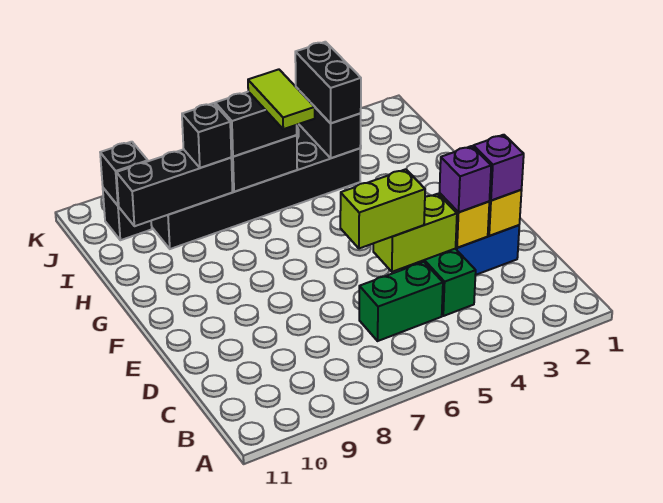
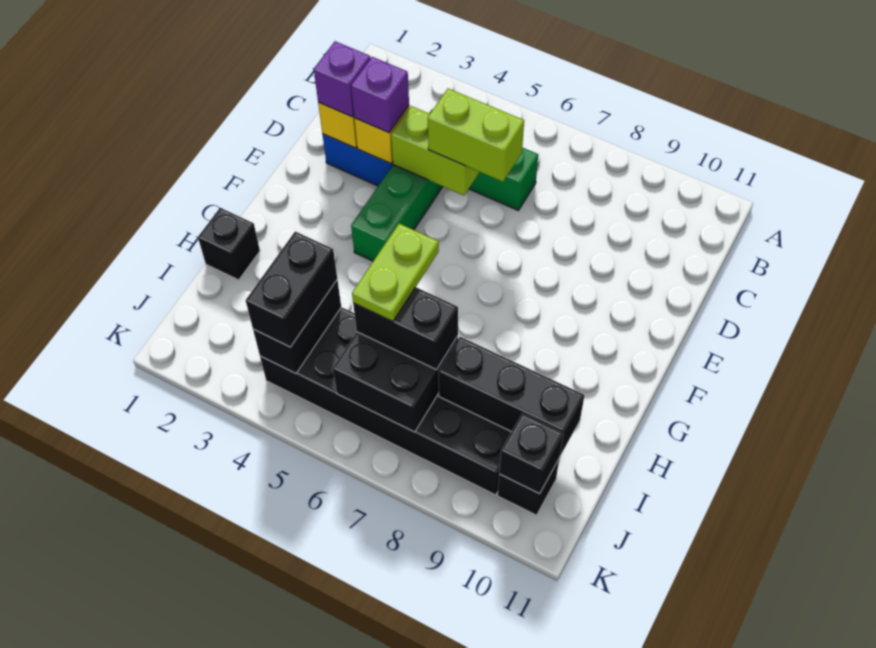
lime 1x2 tile [248,69,315,129] -> lime 1x2 plate [352,224,439,322]
black 1x1 brick [182,103,231,168] -> black 1x1 brick moved to [198,208,260,280]

